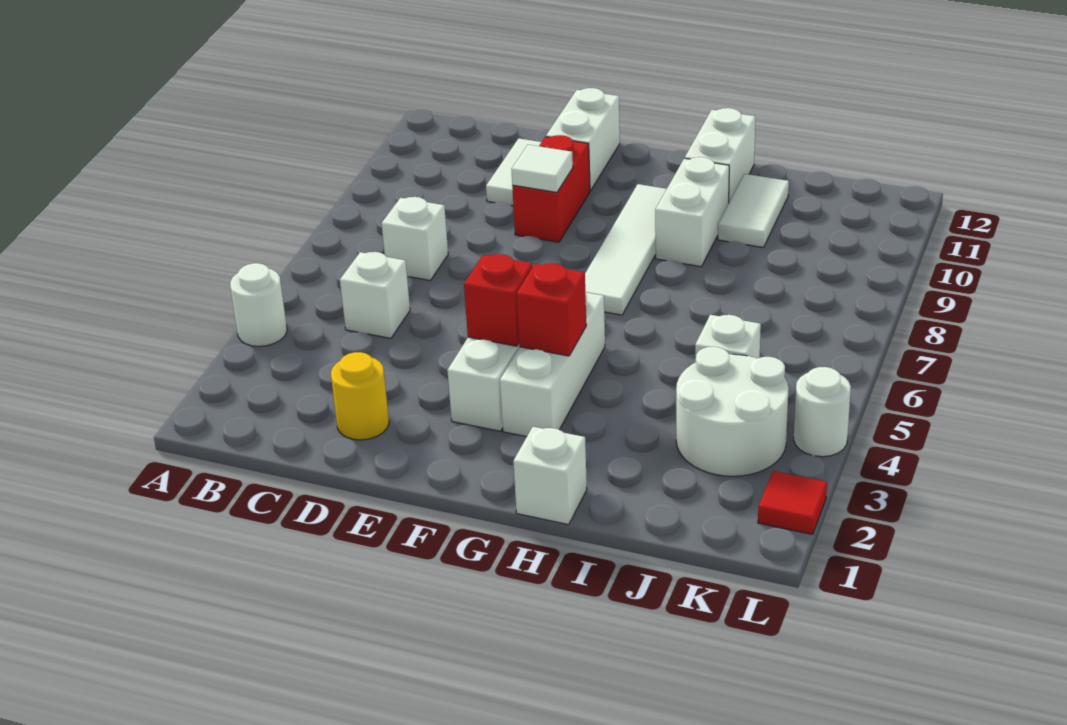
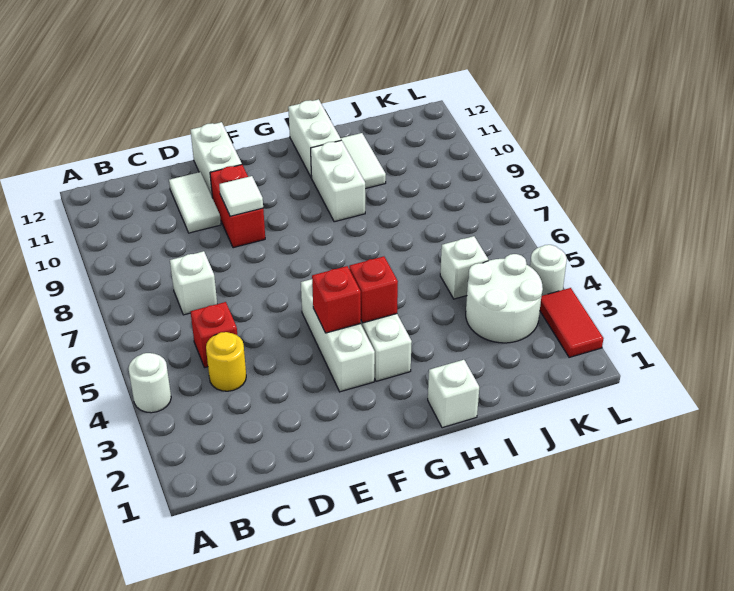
white 1x1 brick [340,252,410,338] -> red 1x1 brick [191,302,237,368]
yellow 1x1 round brick [331,352,389,440] -> yellow 1x1 round brick moved to [206,332,246,391]
white 1x4 tile [585,184,666,315] -> none
red 1x1 tile [758,471,827,534] -> red 1x2 tile [540,288,604,358]

